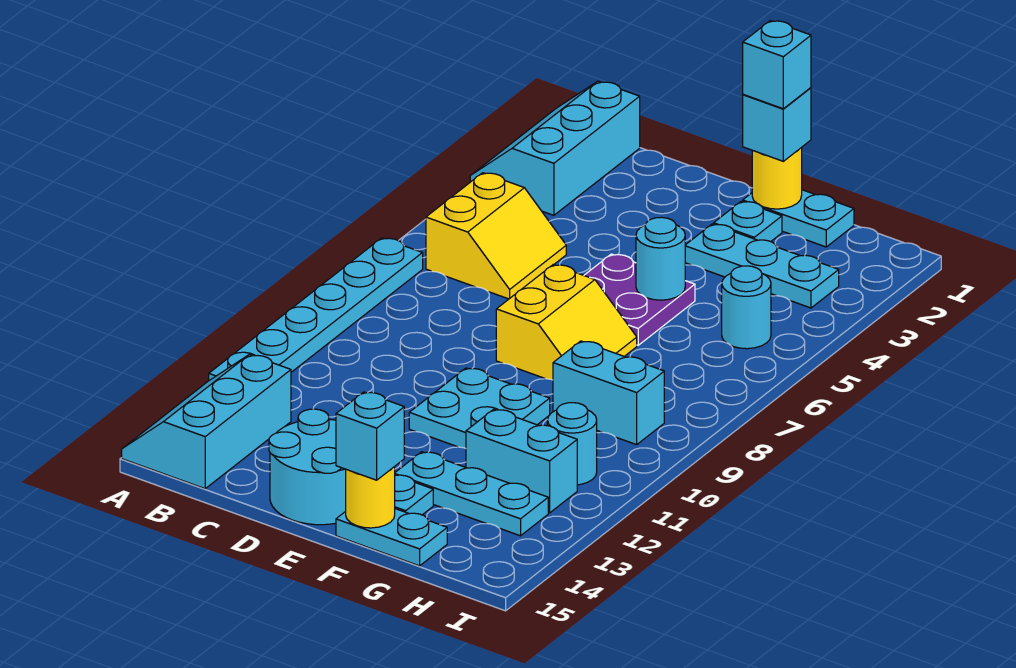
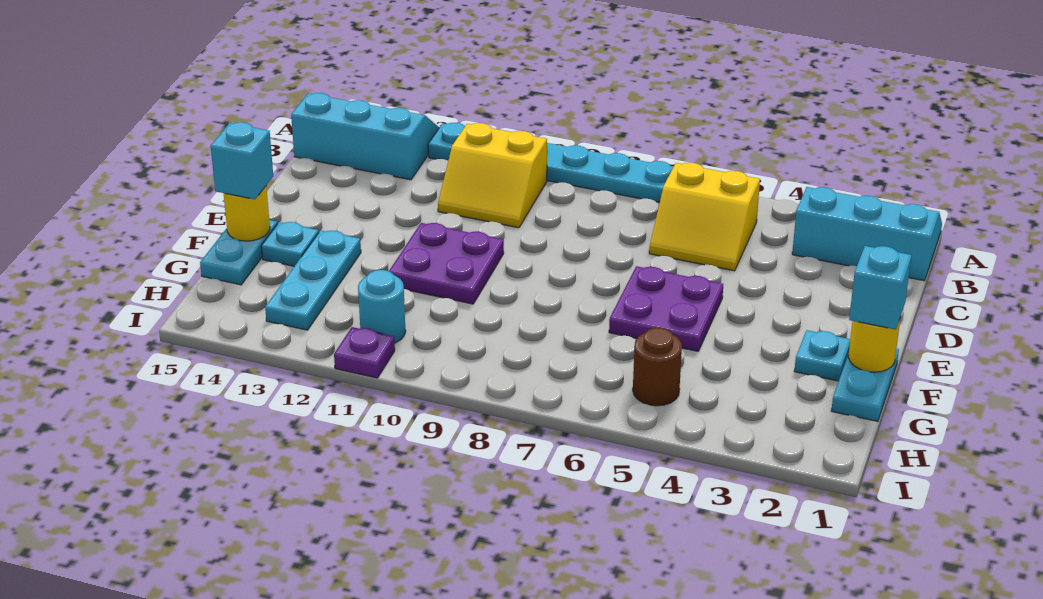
cyan 2x2 round brick [269,409,346,525] -> none
yellow 2x2 slope [496,265,637,380] -> yellow 2x2 slope moved to [438,123,547,228]
cyan 2x2 plate [409,368,550,448] -> purple 2x2 plate [389,223,504,304]
cyan 1x1 brick [743,21,811,109] -> none
cyan 1x3 plate [685,224,839,308] -> none
cyan 1x1 round brick [636,217,685,300] -> none
cyan 1x2 brick [553,341,664,445] -> none
cyan 1x2 brick [466,409,577,513] -> none
cyan 1x1 round brick [722,266,771,349] -> brown 1x1 round brick [633,328,682,406]
none -> purple 1x1 plate [334,327,395,378]

